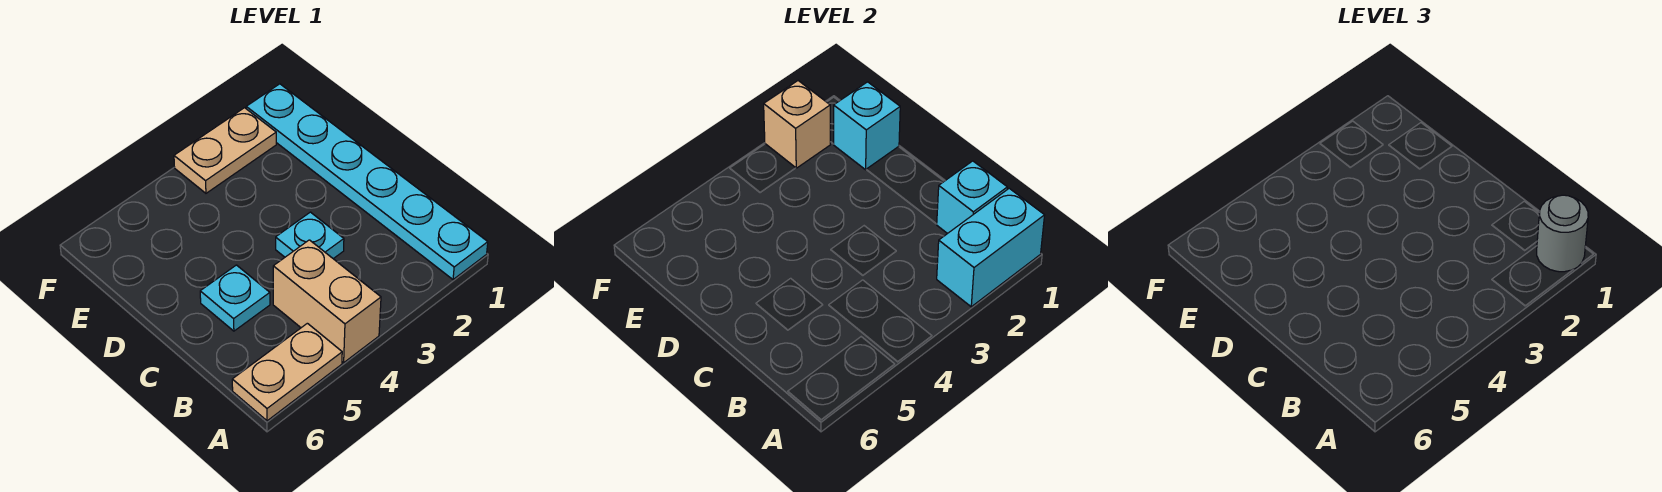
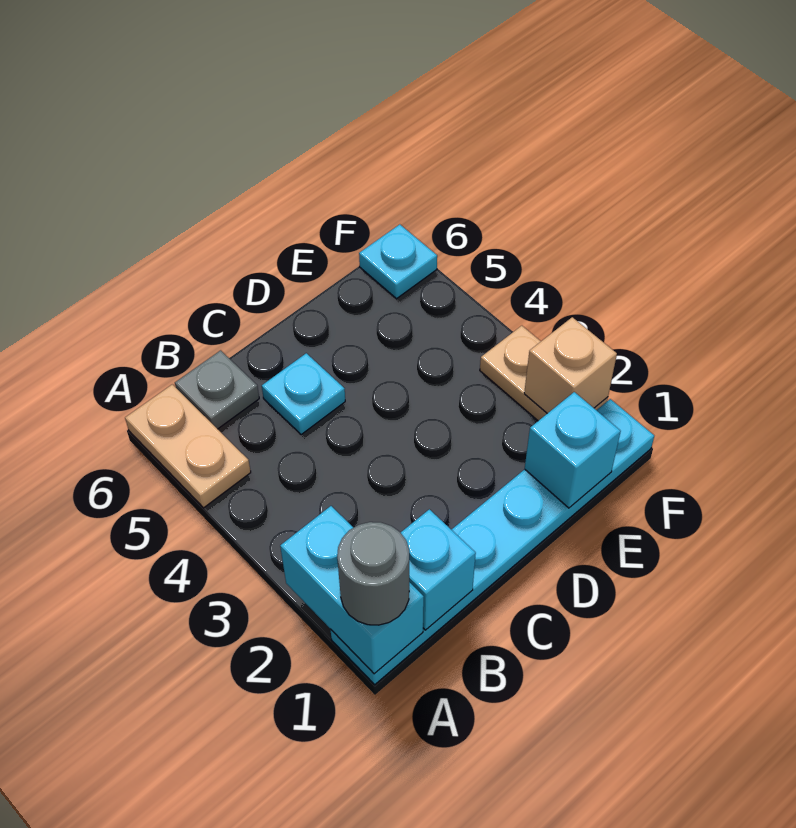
tan 1x2 brick [273,240,381,363] -> none
none -> grey 1x1 plate [175,350,259,429]
cyan 1x1 plate [276,212,344,259] -> cyan 1x1 plate moved to [359,224,437,299]

